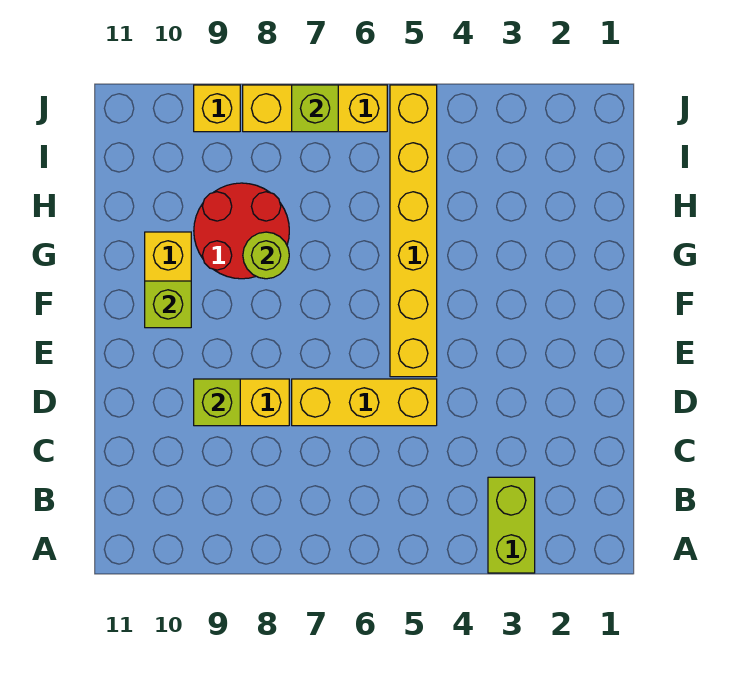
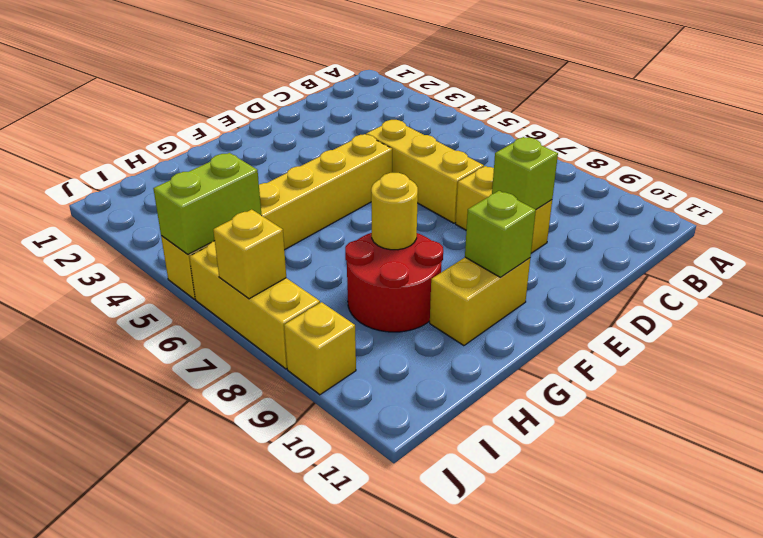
lime 1x2 brick [488,477,535,573] -> lime 1x2 brick moved to [153,153,261,254]
lime 1x1 round brick [243,232,289,279] -> yellow 1x1 round brick [371,173,418,250]
lime 1x1 brick [292,85,338,132] -> yellow 1x1 brick [213,209,286,299]

